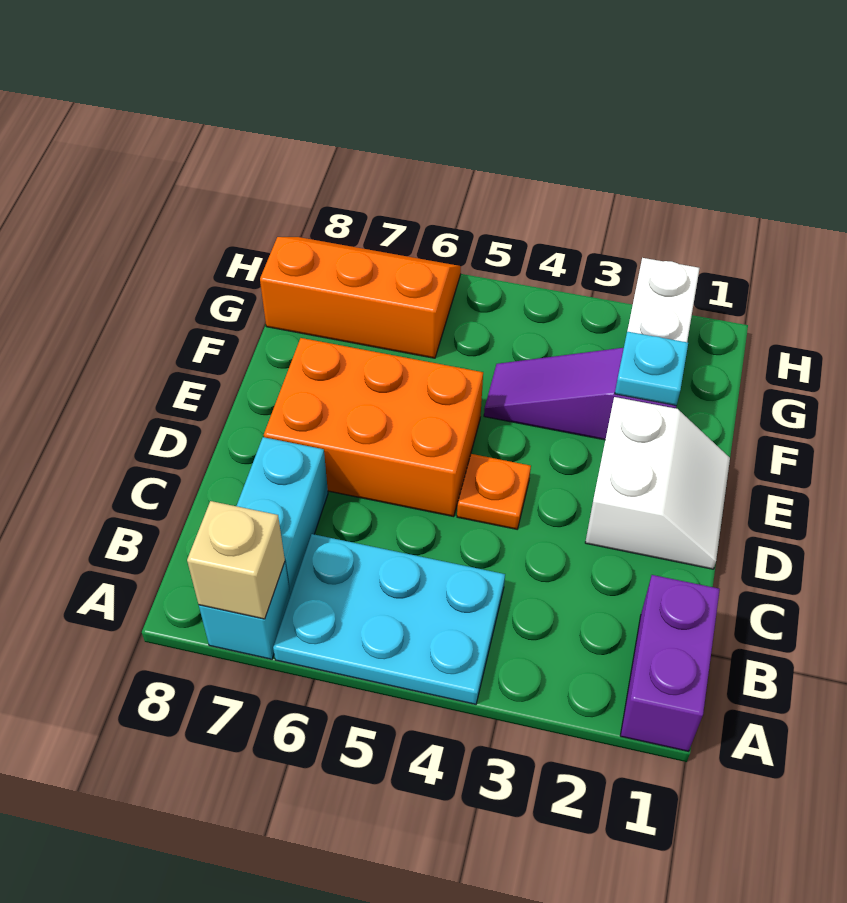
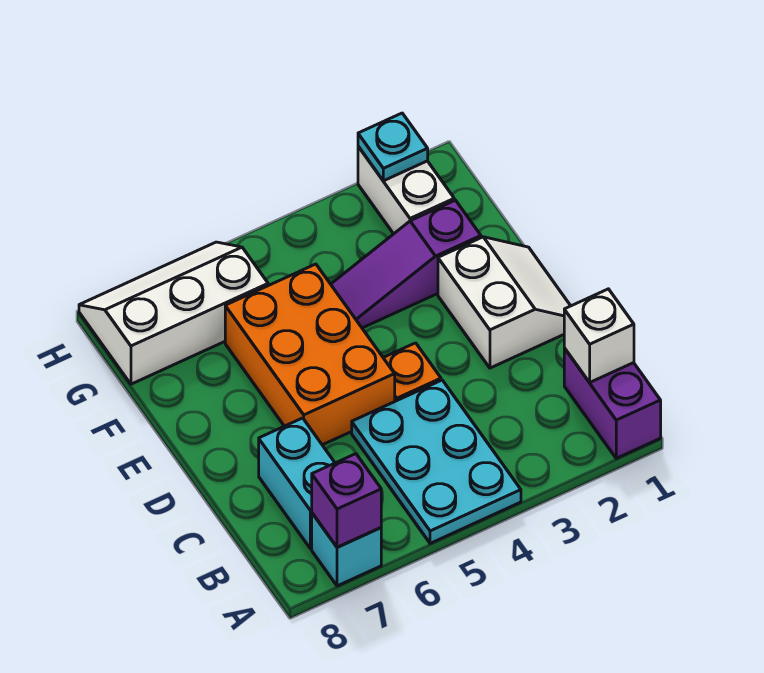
cyan 2x3 plate [273,534,505,704] -> cyan 2x3 plate turned to [352,380,521,543]
tan 1x1 brick [187,501,285,619] -> purple 1x1 brick [312,454,381,547]
none -> white 1x1 brick [564,289,634,382]
orange 2x3 brick [264,338,483,517] -> orange 2x3 brick turned to [225,264,395,445]
cyan 1x1 plate [615,332,688,406] -> cyan 1x1 plate moved to [358,113,428,181]
orange 2x3 slope [260,237,461,358] -> white 2x3 slope [79,242,268,384]

